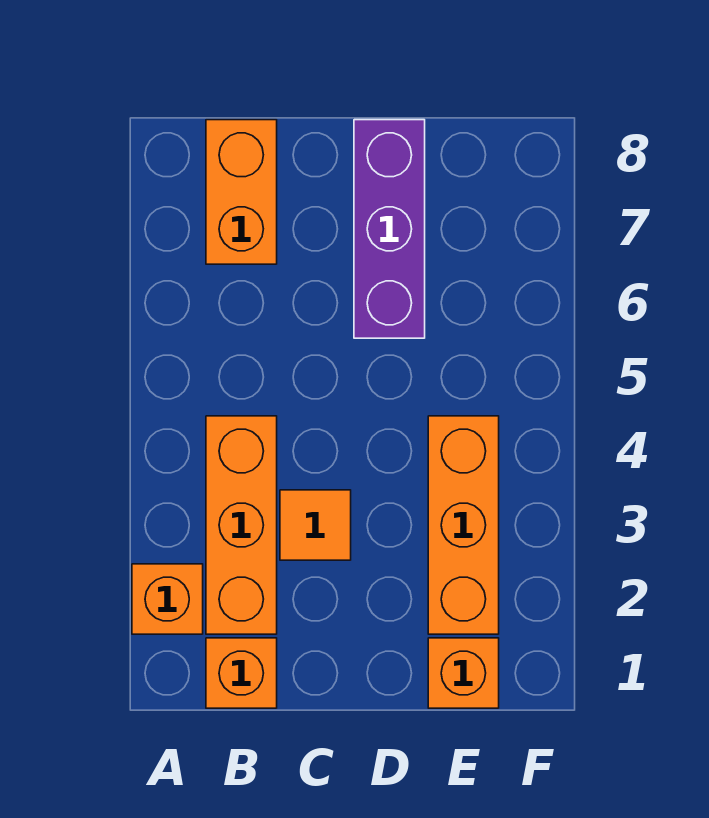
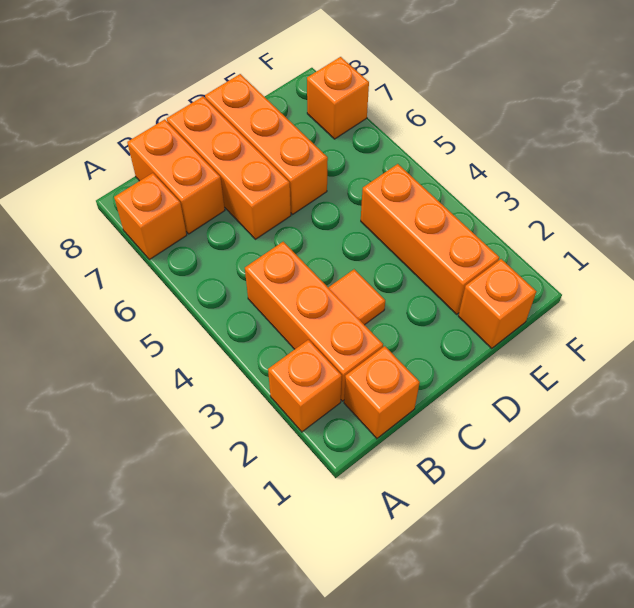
none -> orange 1x1 brick [114,173,187,260]
none -> orange 1x3 brick [167,97,291,239]
purple 1x3 brick [354,120,425,338] -> orange 1x3 brick [205,74,328,214]
none -> orange 1x1 brick [307,57,369,139]

